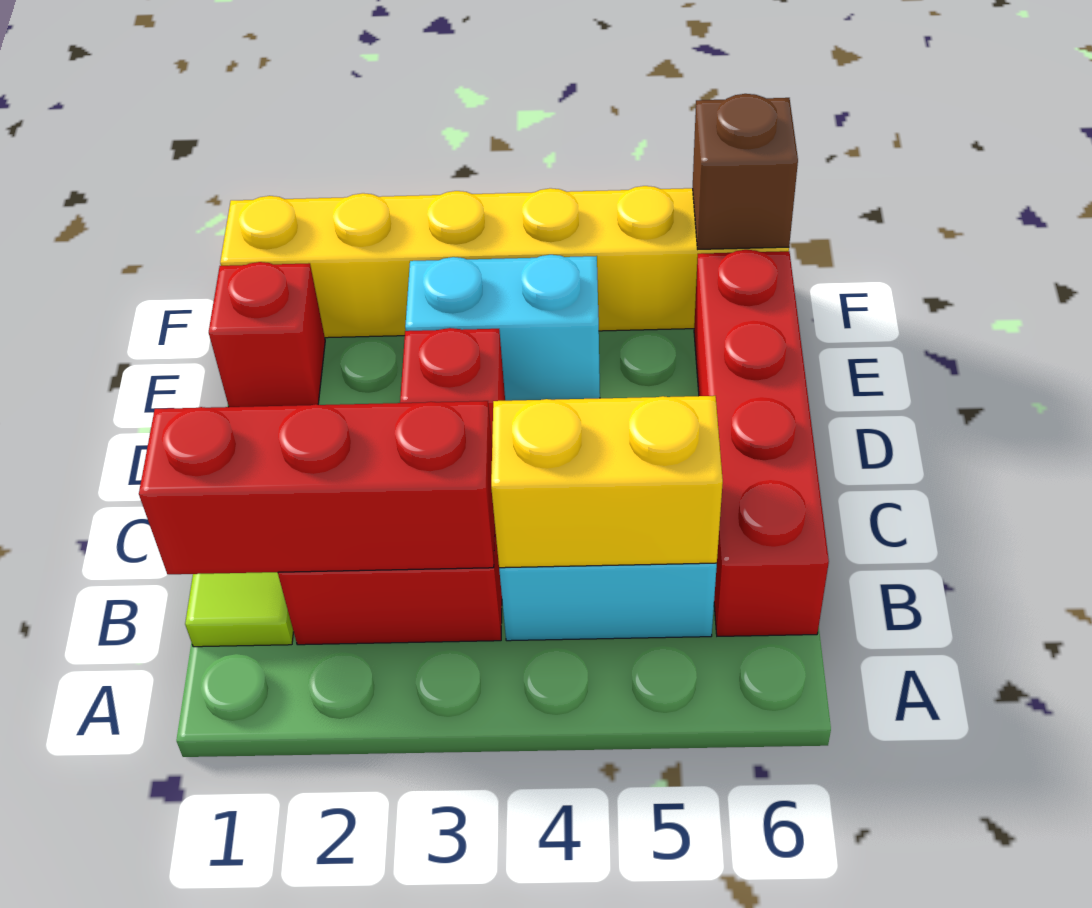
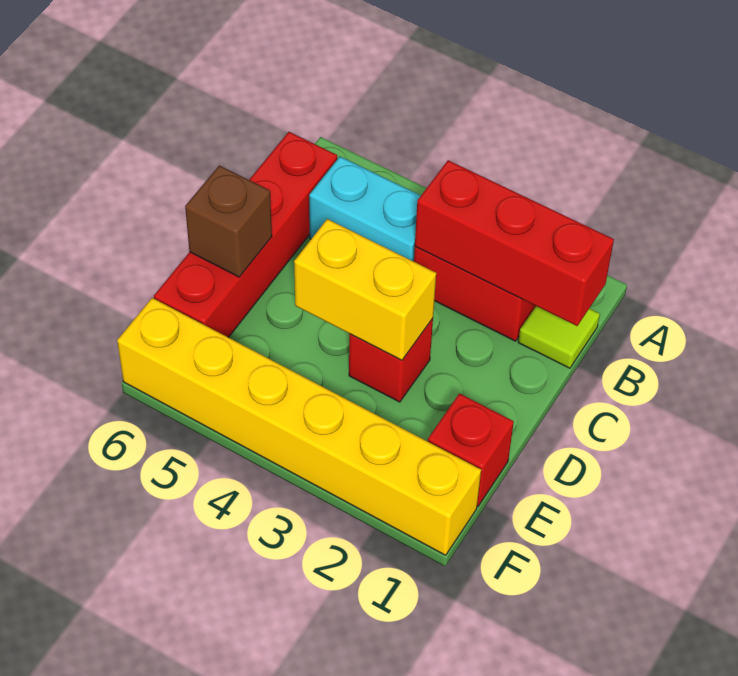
yellow 1x2 brick [491,396,723,568] -> yellow 1x2 brick moved to [294,219,436,360]
cyan 1x2 brick [405,255,600,401] -> none
brown 1x1 brick [693,94,798,249] -> brown 1x1 brick moved to [185,166,272,277]

